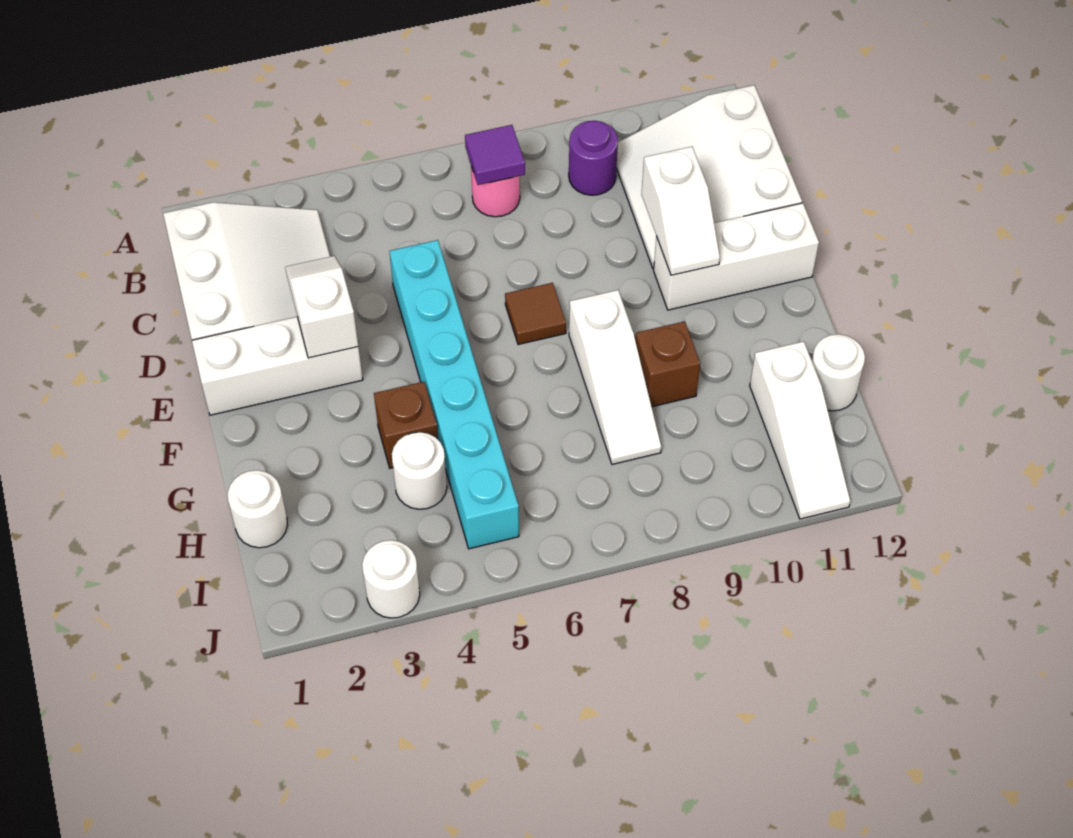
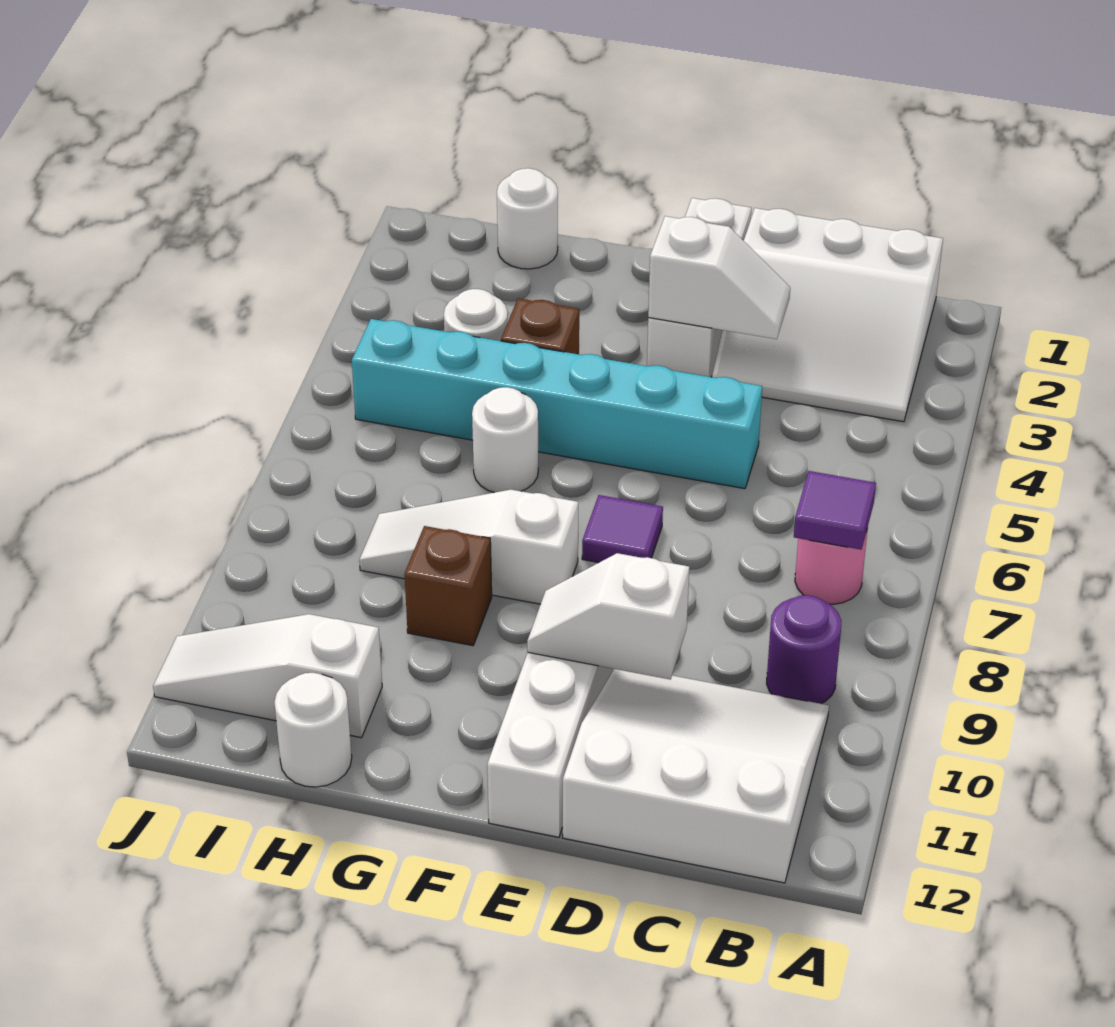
brown 1x1 tile [505,283,566,345] -> purple 1x1 tile [582,495,663,563]
white 1x1 round brick [362,540,420,618] -> white 1x1 round brick moved to [472,387,538,493]

